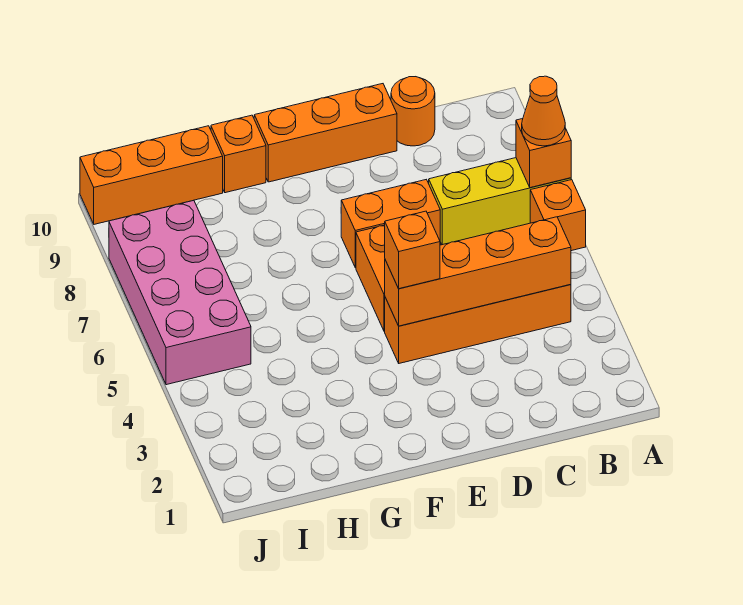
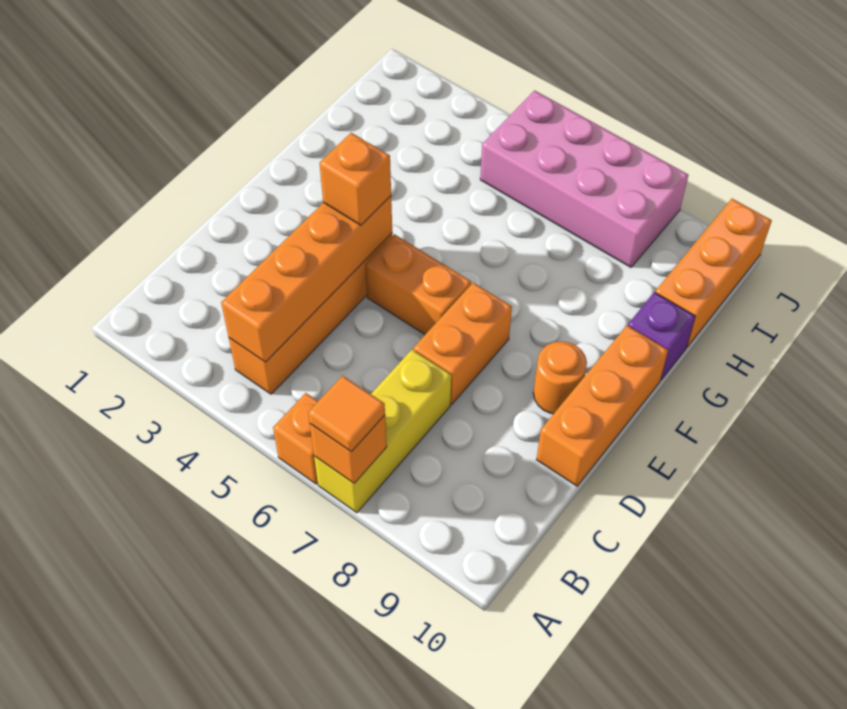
orange 1x1 cone [522,76,565,146] -> orange 1x1 tile [308,376,385,452]
orange 1x1 round brick [391,77,435,146] -> orange 1x1 round brick moved to [533,341,587,414]
orange 1x1 brick [211,115,266,193] -> purple 1x1 brick [628,292,695,380]

